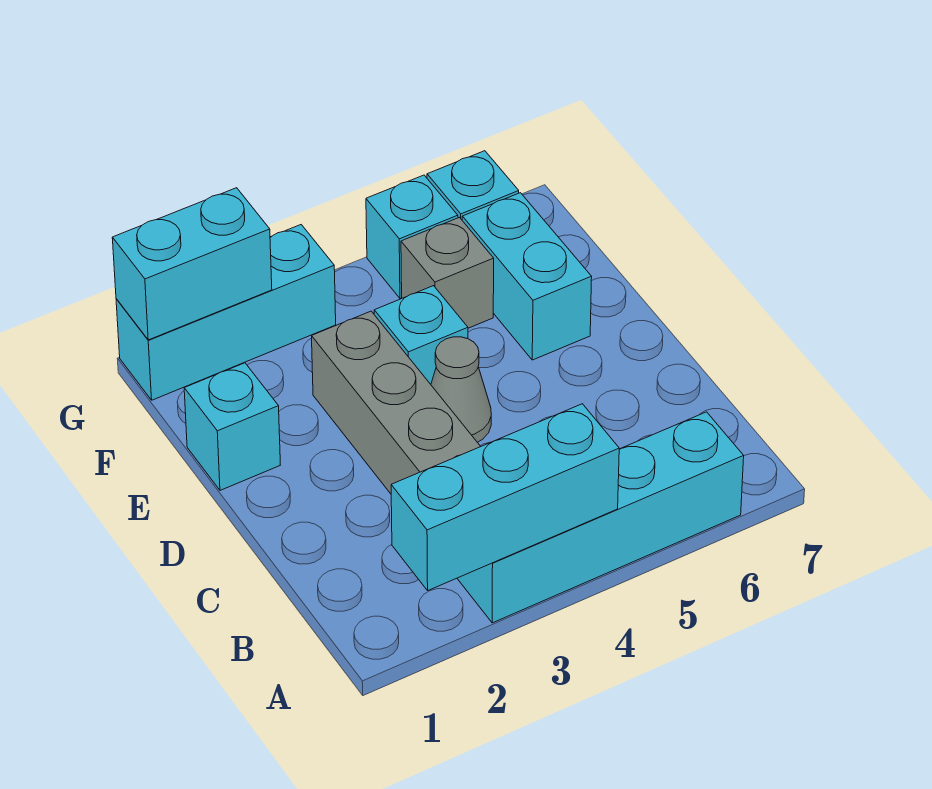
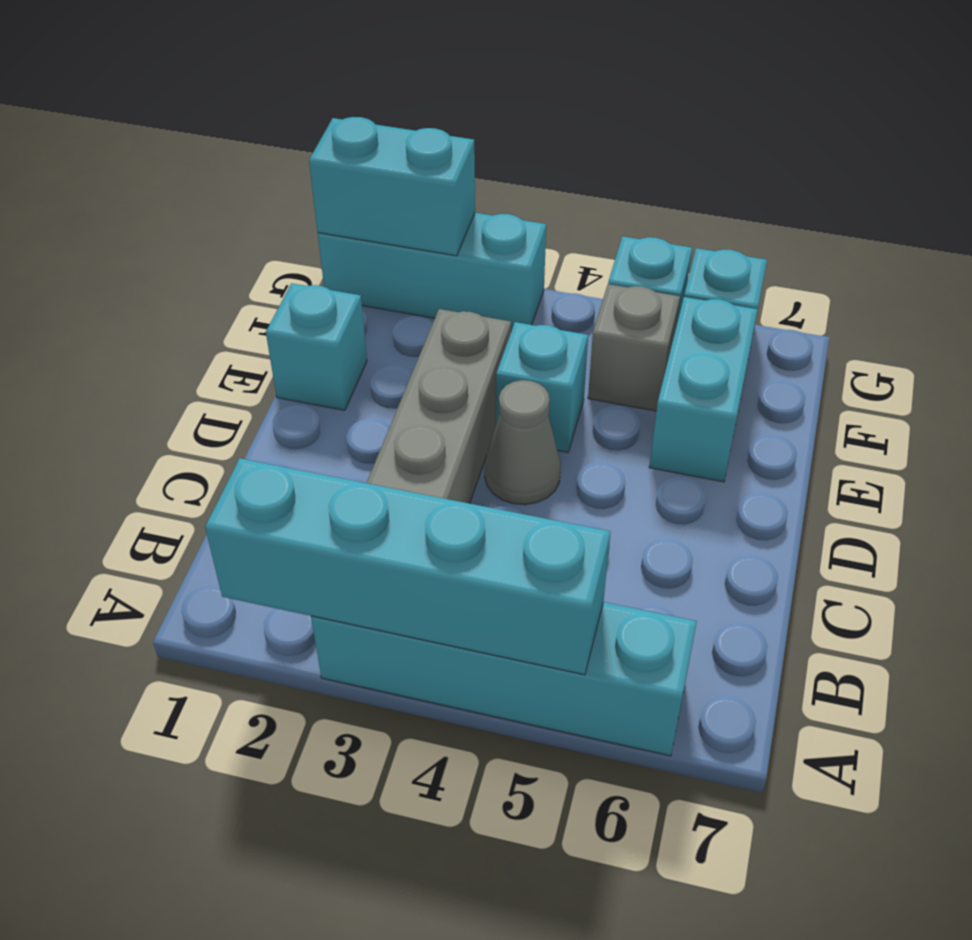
cyan 1x3 brick [391,404,619,590] -> cyan 1x4 brick [205,458,610,675]

